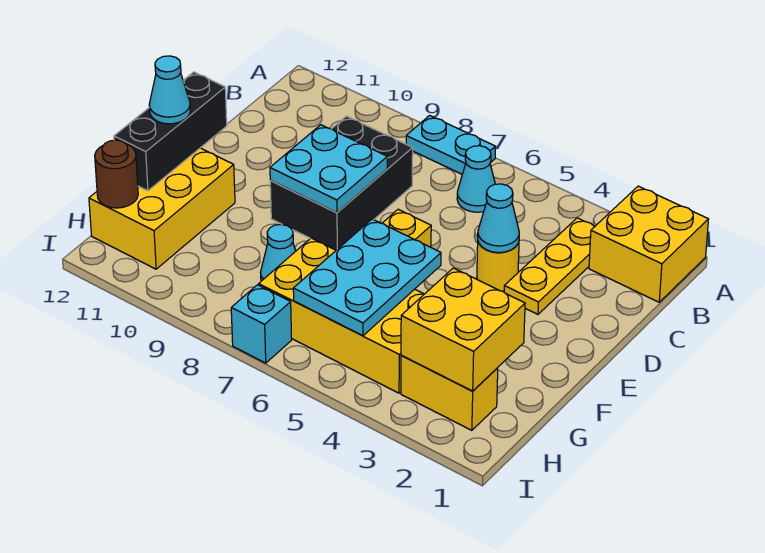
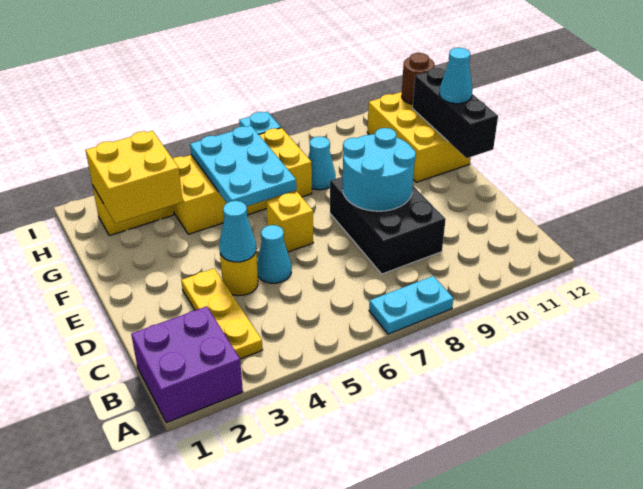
yellow 2x2 brick [589,186,709,302] -> purple 2x2 brick [131,306,243,423]
cyan 1x1 cone [457,146,495,212] -> cyan 1x1 cone moved to [257,225,291,283]
cyan 2x2 plate [270,125,387,213] -> cyan 2x2 round brick [343,128,416,211]

